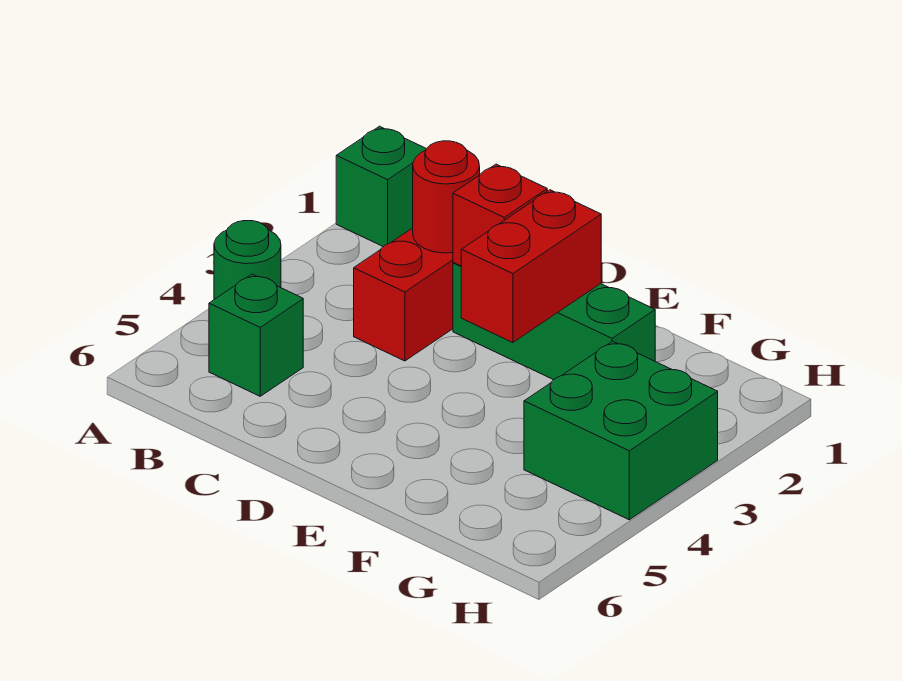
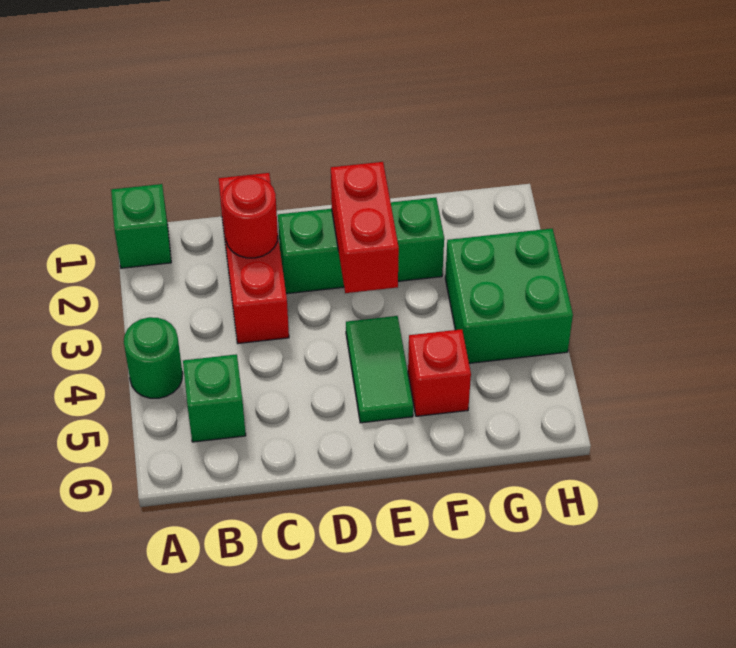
red 1x1 brick [453,164,547,266] -> red 1x1 brick moved to [408,329,471,416]
none -> green 1x2 tile [346,316,413,423]

